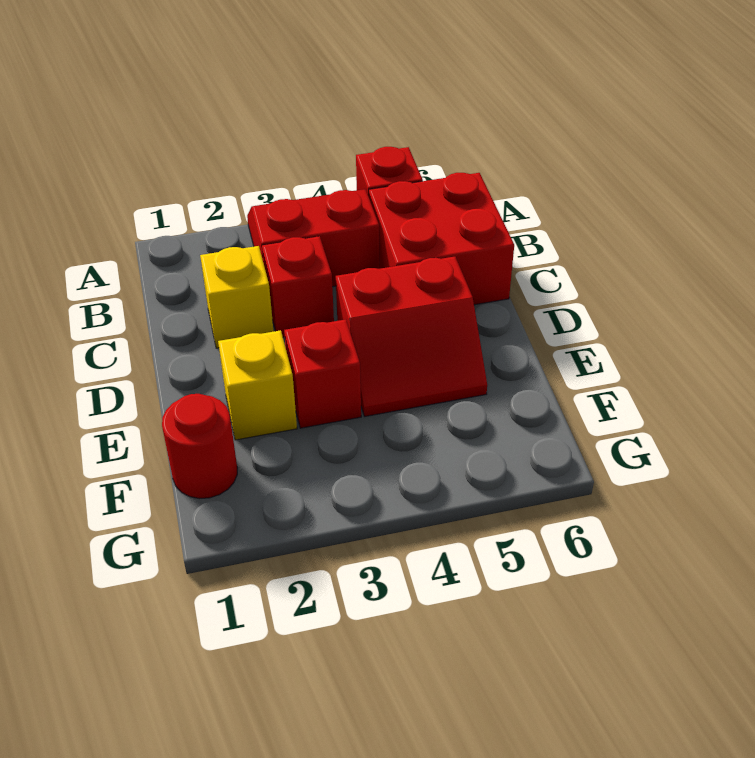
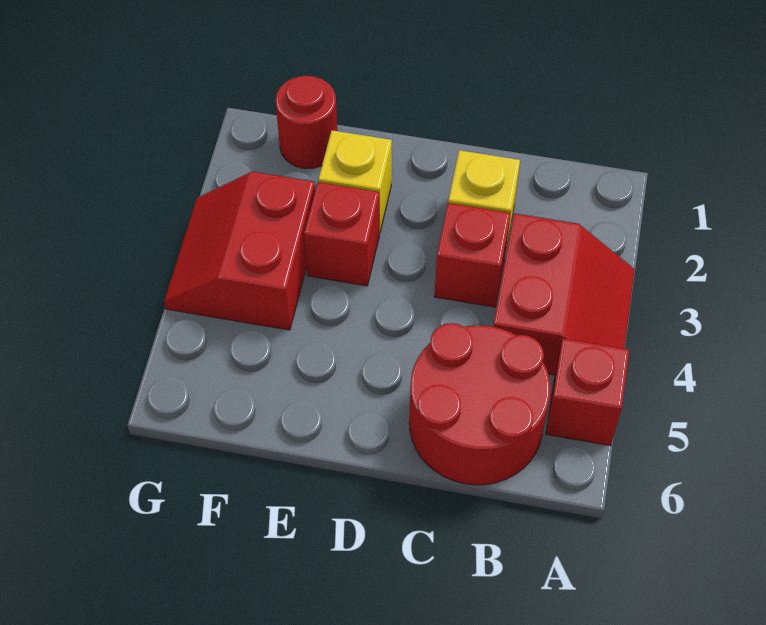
red 2x2 brick [369,173,514,305] -> red 2x2 round brick [409,323,551,485]
red 2x2 slope [336,257,487,416] -> red 2x2 slope moved to [164,171,315,330]

